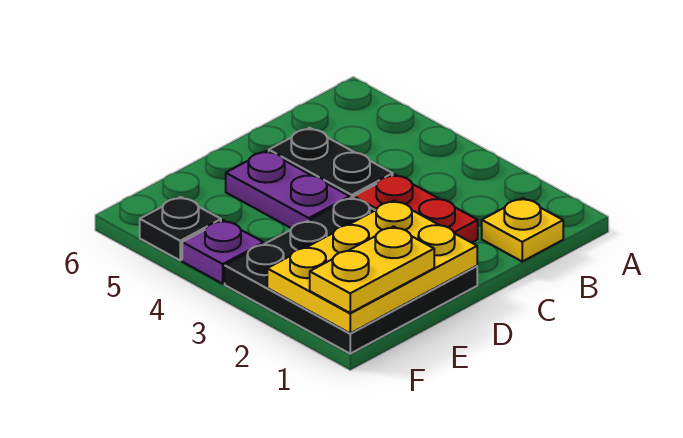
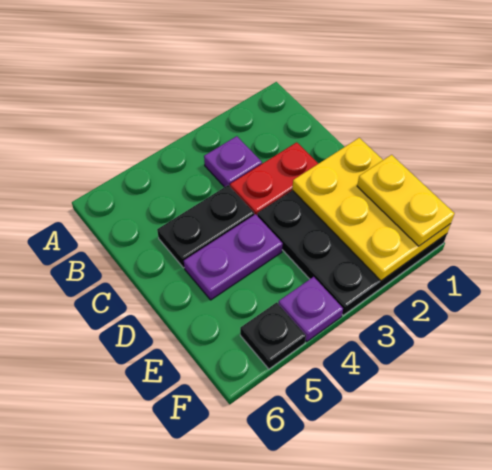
yellow 1x1 plate [482,198,563,261] -> none
none -> purple 1x1 plate [204,136,262,187]

